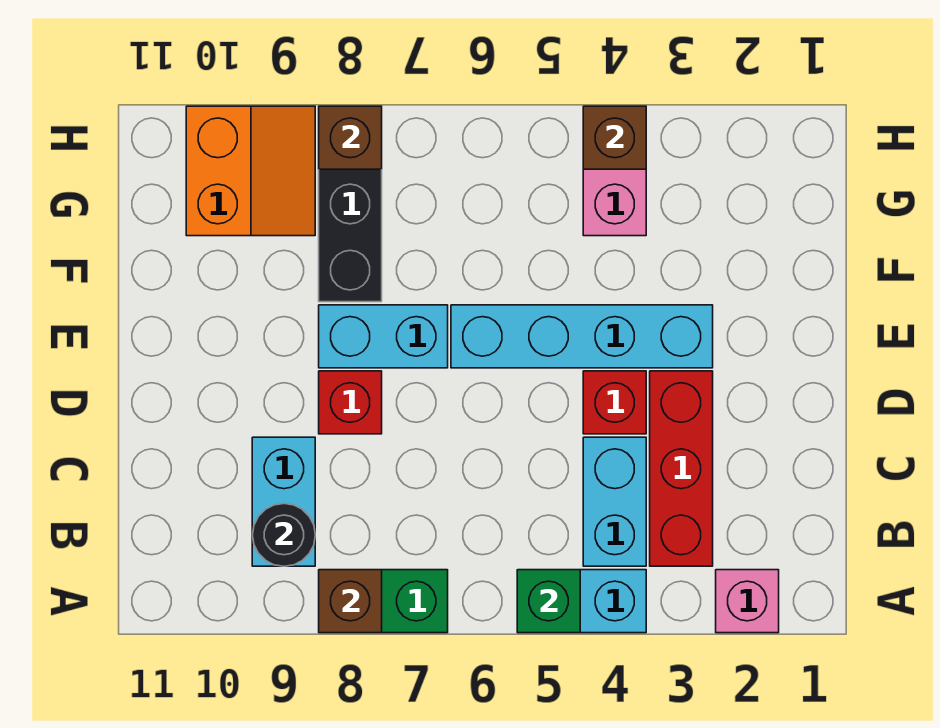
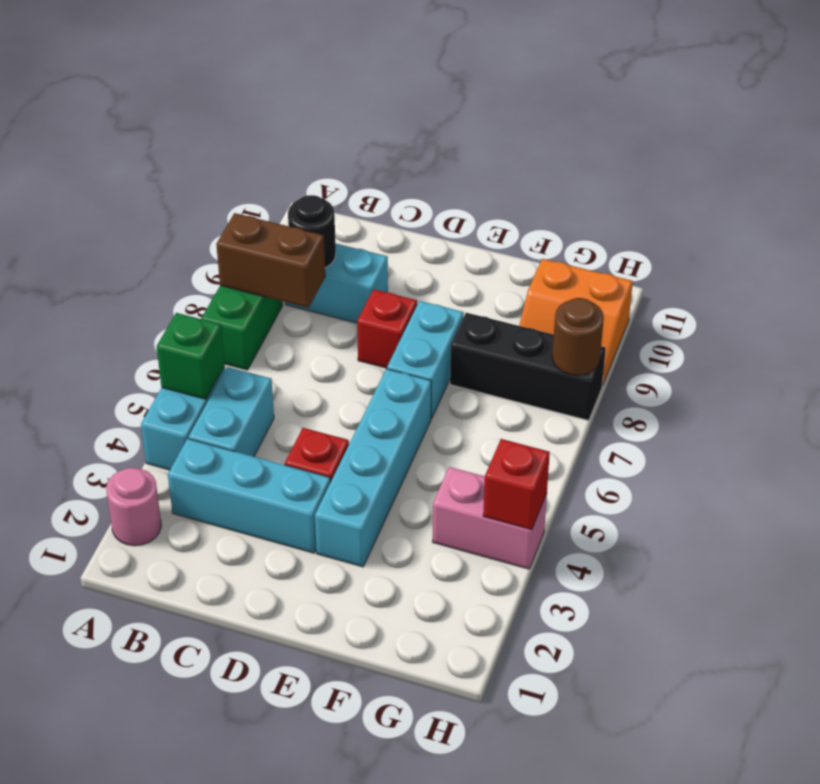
pink 1x1 brick [716,570,779,633] -> pink 1x1 round brick [106,468,161,546]
brown 1x1 brick [319,570,382,633] -> brown 1x2 brick [216,213,325,308]
red 1x3 brick [650,371,713,566] -> cyan 1x3 brick [168,439,331,553]
cyan 1x2 brick [583,437,646,566] -> cyan 1x2 brick turned to [188,367,274,457]
brown 1x1 brick [583,106,646,169] -> red 1x1 brick [483,439,550,530]
brown 1x1 brick [319,106,382,169] -> brown 1x1 round brick [552,298,604,375]

